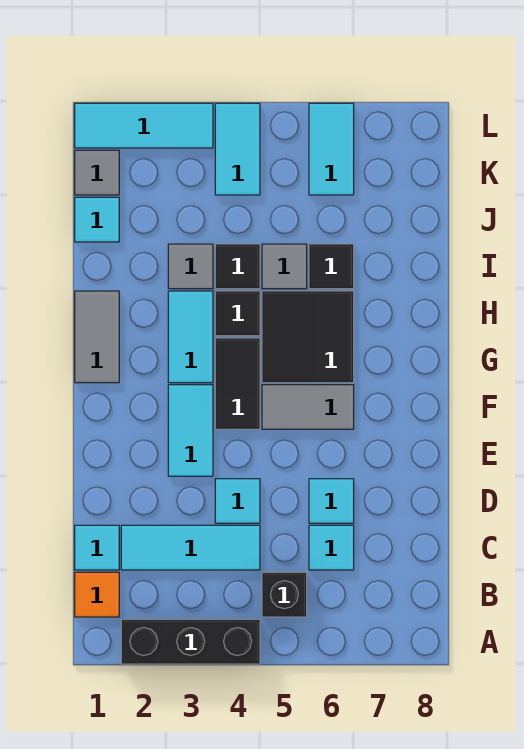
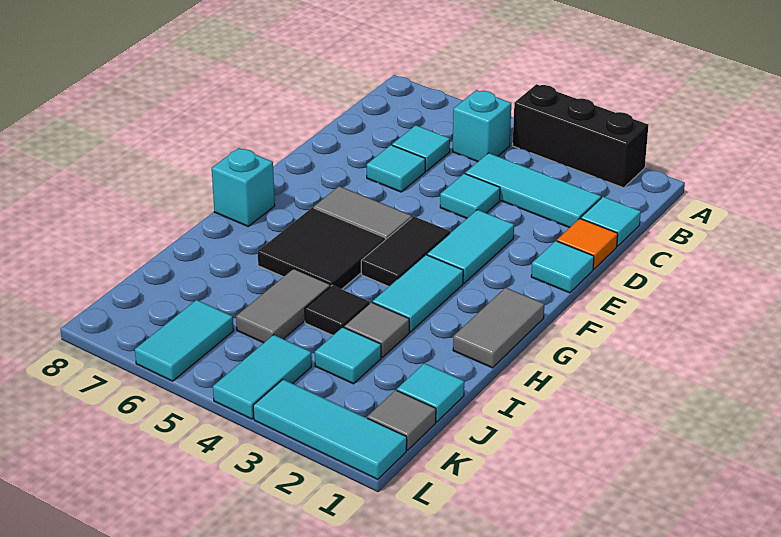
orange 1x1 tile [75,572,119,617] -> orange 1x1 tile moved to [557,218,618,269]
black 1x1 brick [262,572,307,617] -> cyan 1x1 brick [453,90,511,162]
none -> cyan 1x1 tile [531,241,594,293]
none -> cyan 1x1 brick [212,148,275,226]
black 1x1 tile [215,291,260,336] -> none
grey 1x1 tile [262,244,307,289] -> grey 1x2 tile [236,269,330,343]
black 1x1 tile [309,244,354,289] -> none
none -> cyan 1x1 tile [315,327,381,384]

